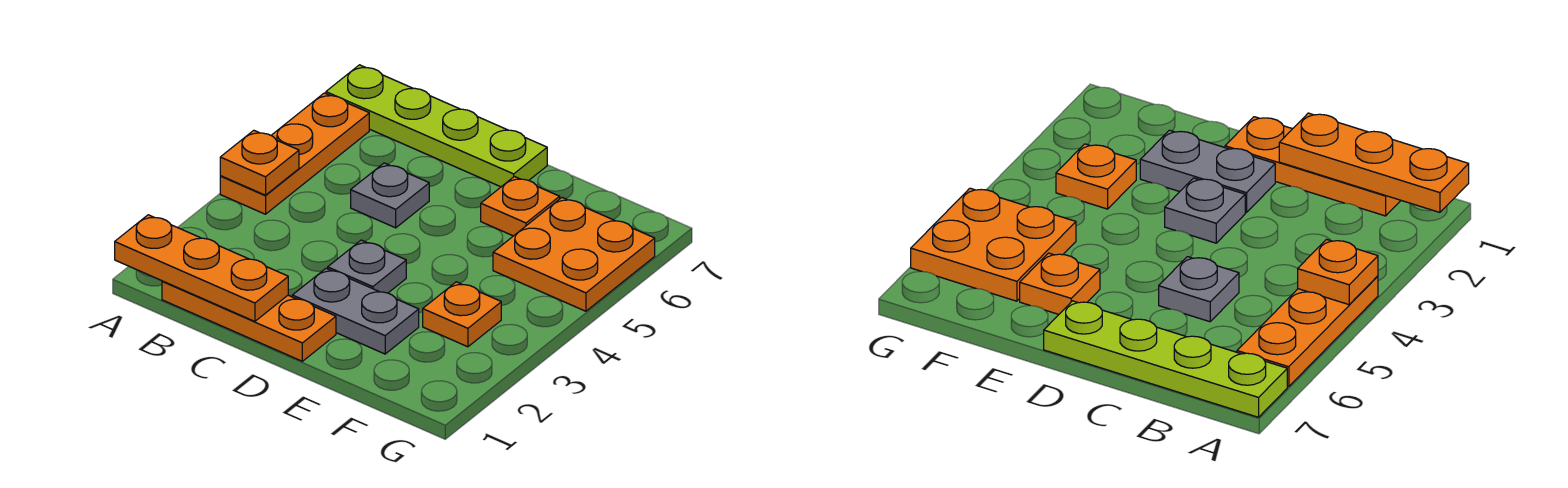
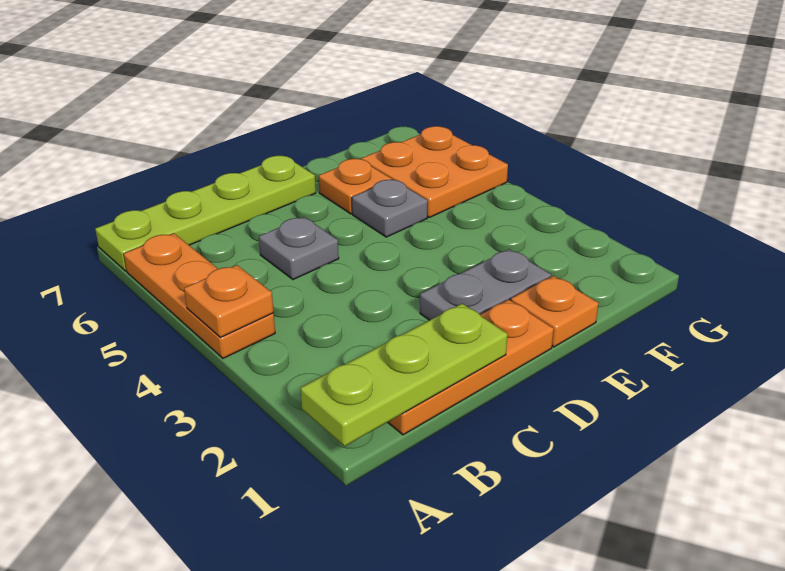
orange 1x3 plate [115,215,288,321] -> lime 1x3 plate [300,304,507,446]
grey 1x1 plate [328,240,406,293] -> grey 1x1 plate moved to [352,180,428,237]
orange 1x1 plate [423,282,501,347] -> orange 1x1 plate moved to [511,276,598,347]

